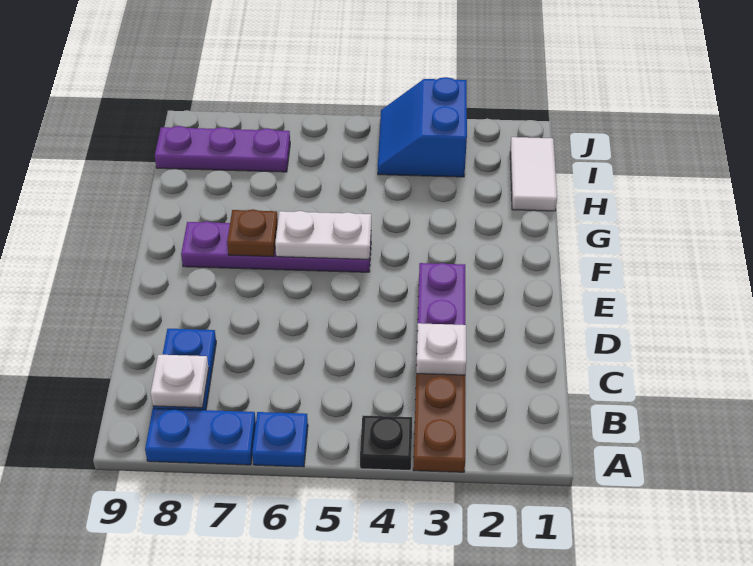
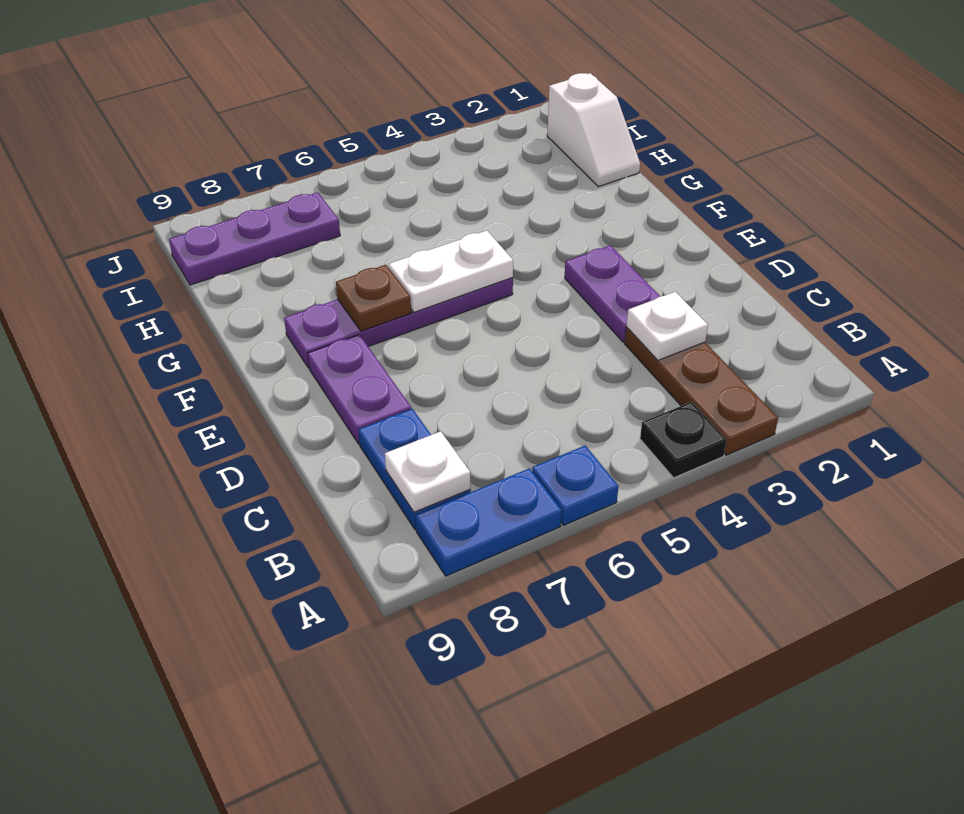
none -> purple 1x2 plate [308,335,411,444]
white 1x2 tile [510,137,557,211] -> white 1x2 slope [547,73,640,187]
blue 2x2 slope [378,77,467,177] -> none

